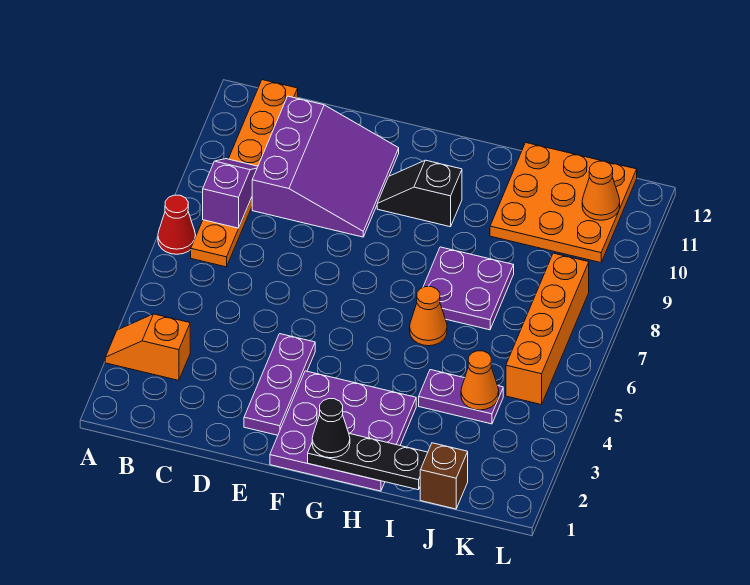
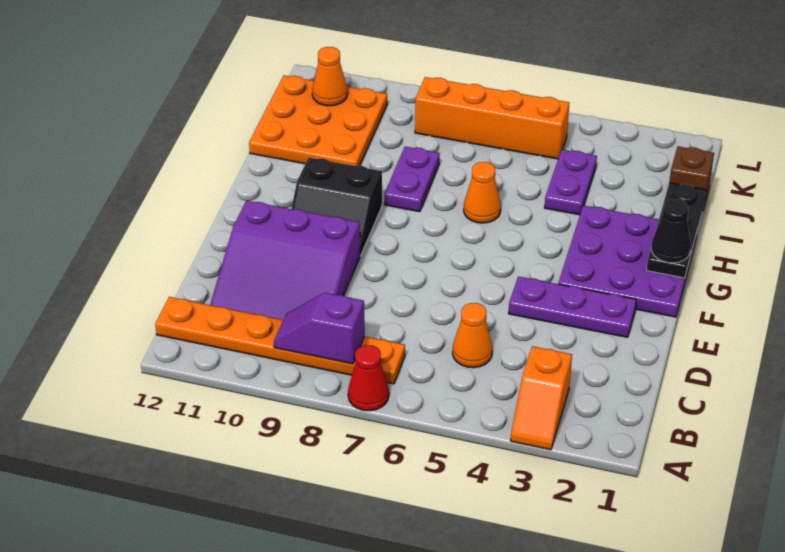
purple 3x3 slope [252,96,399,237] -> purple 3x3 slope turned to [210,201,360,320]
black 1x2 slope [377,160,462,227] -> black 2x2 slope [292,158,382,256]
purple 2x2 plate [423,247,514,330] -> purple 1x2 plate [384,147,440,212]
orange 1x1 cone [461,351,499,410] -> orange 1x1 cone moved to [452,303,492,368]

